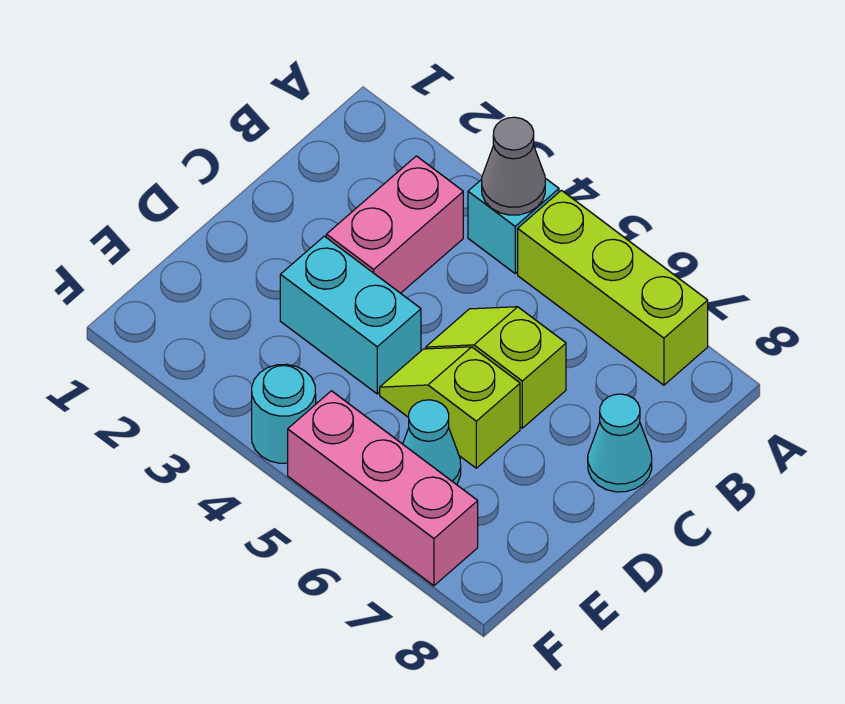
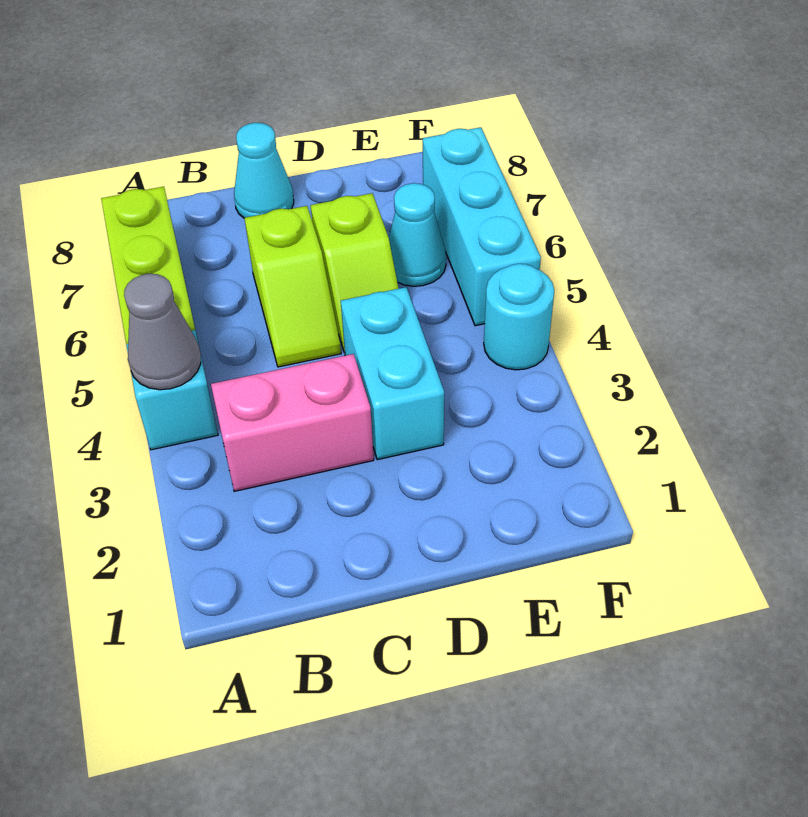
pink 1x3 brick [288,391,478,586] -> cyan 1x3 brick [423,127,541,326]

